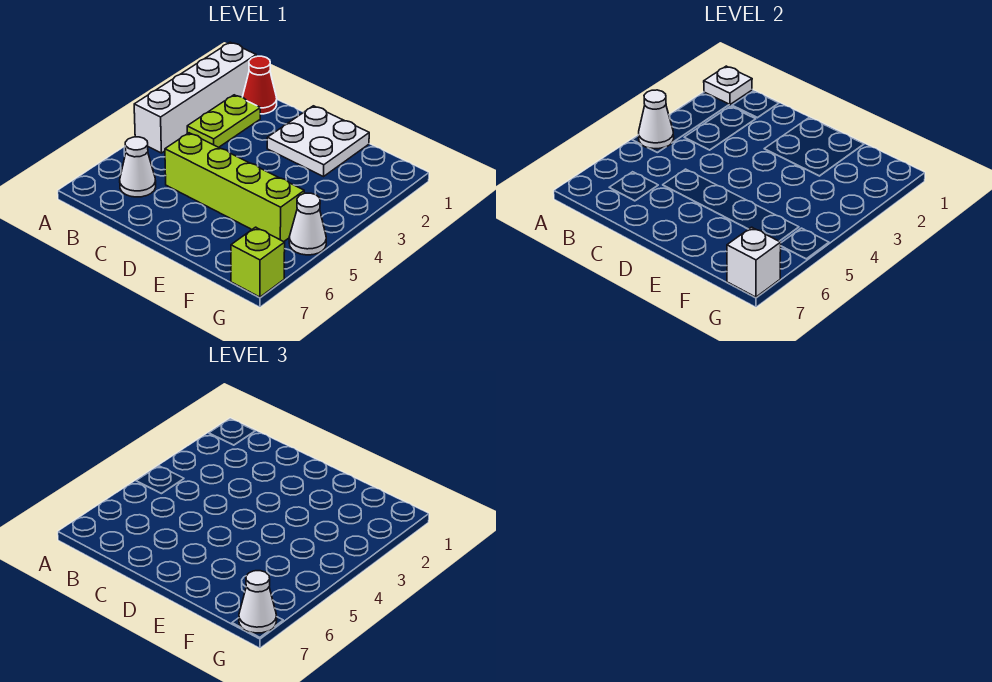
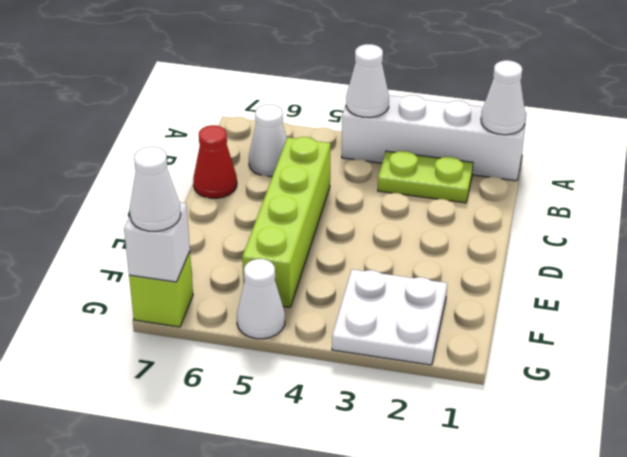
white 1x1 plate [704,66,752,105] -> white 1x1 cone [481,60,525,135]
red 1x1 cone [243,56,277,114] -> red 1x1 cone moved to [193,125,237,198]
white 2x2 plate [267,106,369,176] -> white 2x2 plate moved to [332,269,447,365]

